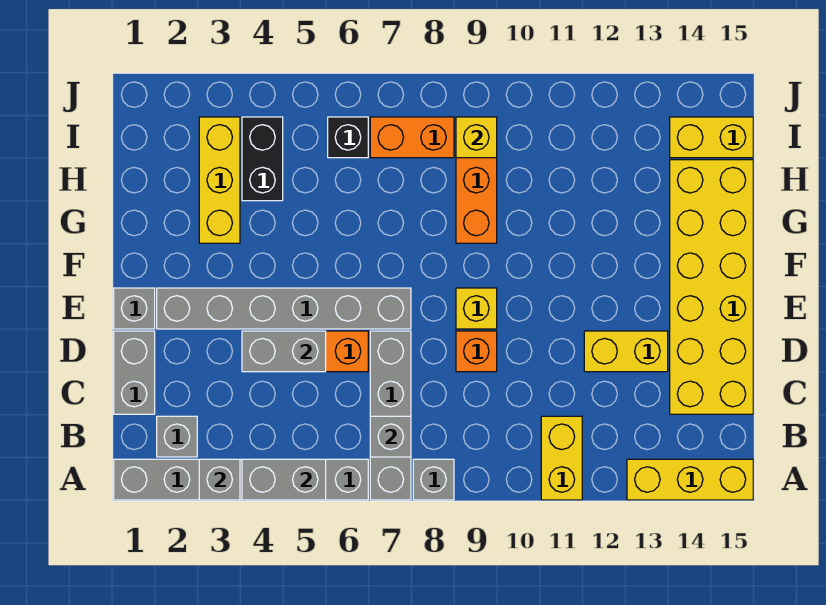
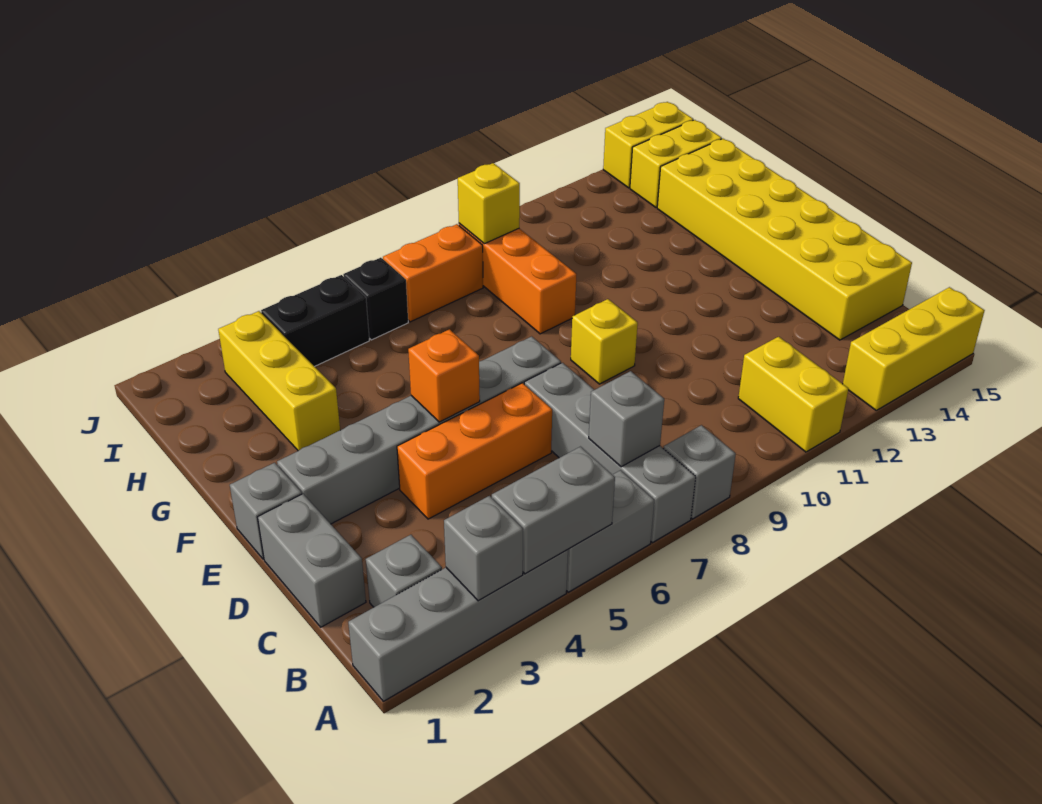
grey 1x2 brick [242,331,326,372] -> none
orange 1x1 brick [456,331,497,372] -> orange 1x1 brick moved to [408,329,480,422]
yellow 1x2 brick [584,331,668,372] -> yellow 1x2 brick moved to [603,102,693,188]
black 1x2 brick [242,117,283,201] -> black 1x2 brick turned to [261,275,369,367]

